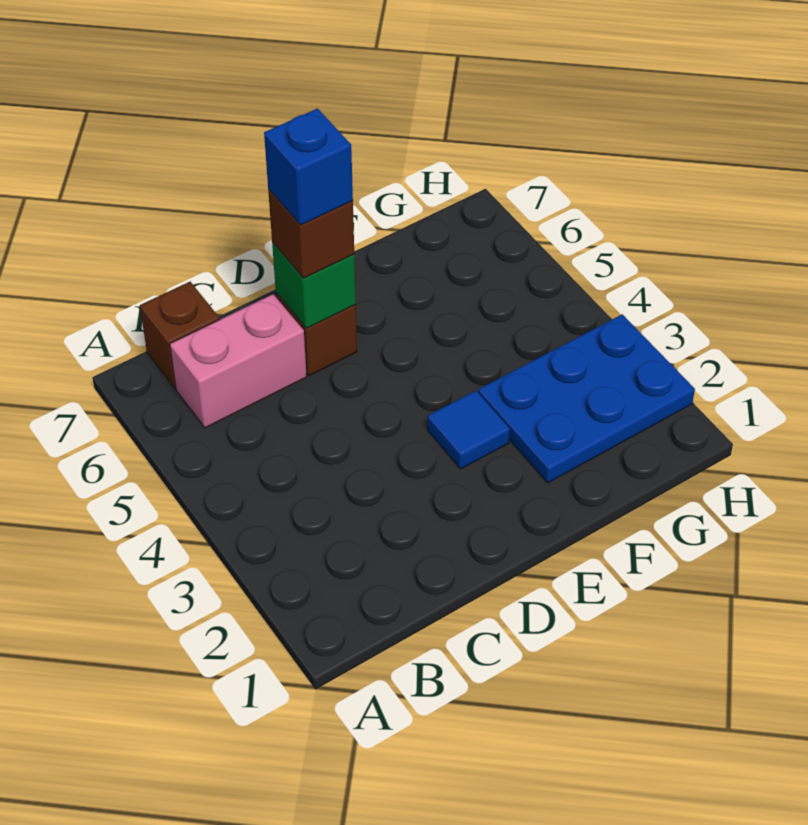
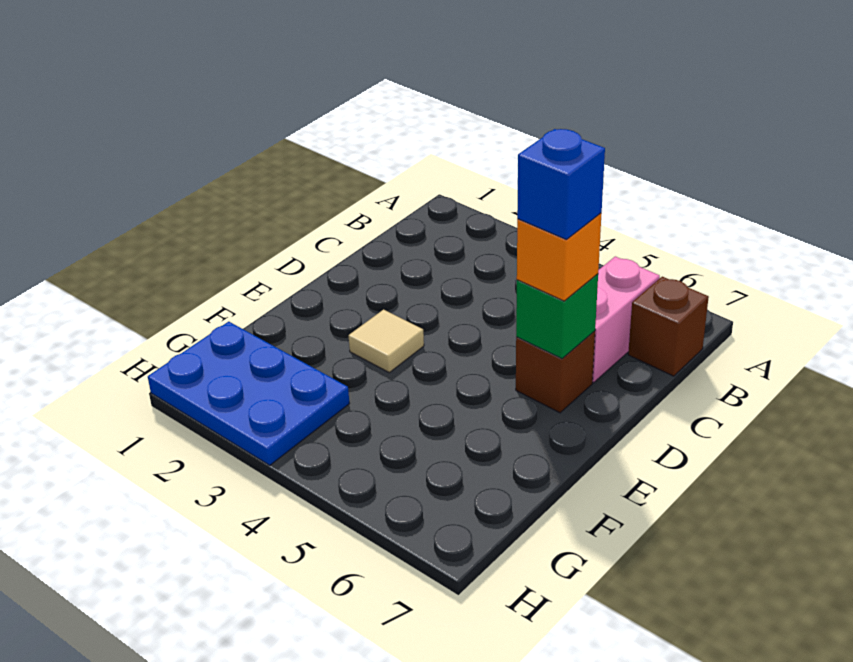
brown 1x1 brick [268,189,354,278] -> orange 1x1 brick [517,213,602,301]
blue 1x1 tile [427,391,510,469] -> tan 1x1 tile [348,310,424,372]
blue 2x3 plate [478,314,695,483] -> blue 2x3 plate turned to [148,322,349,465]

